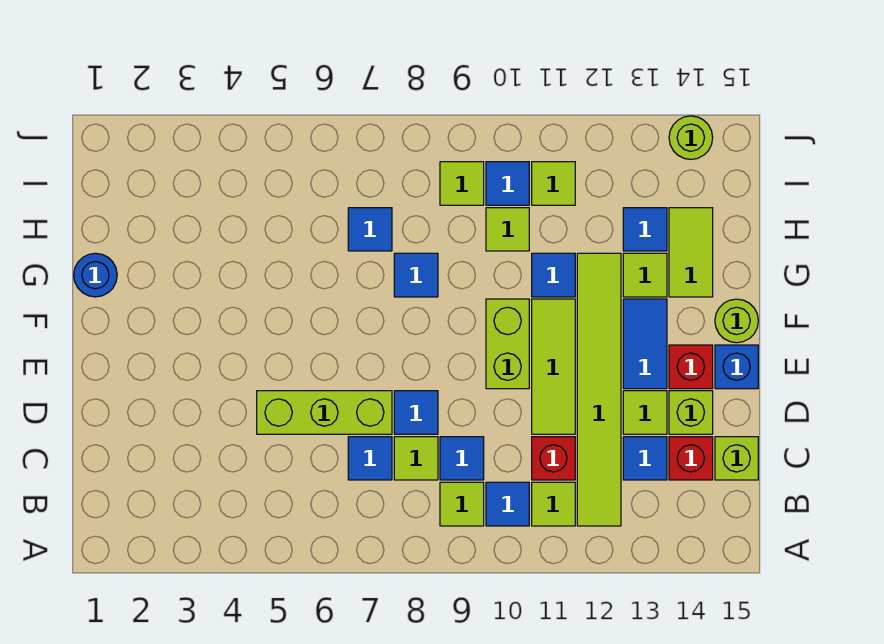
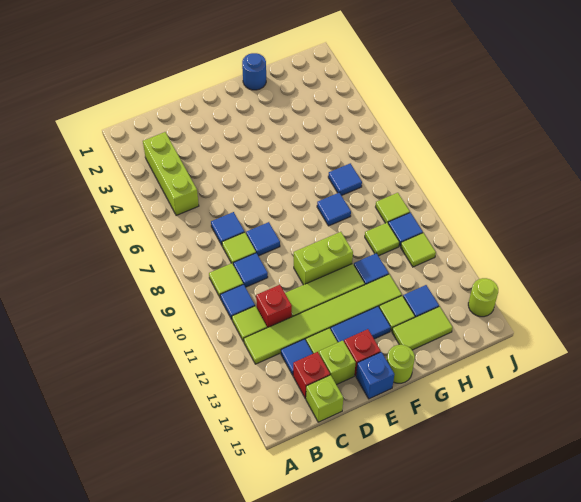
lime 1x3 brick [257,391,392,434] -> lime 1x3 brick moved to [143,132,199,216]

